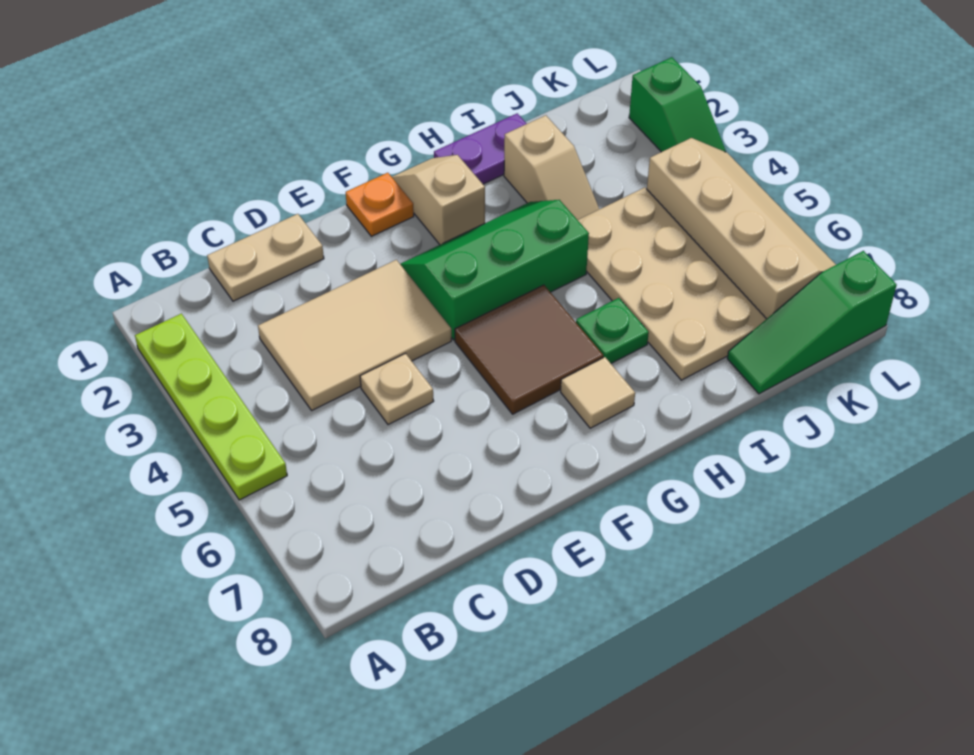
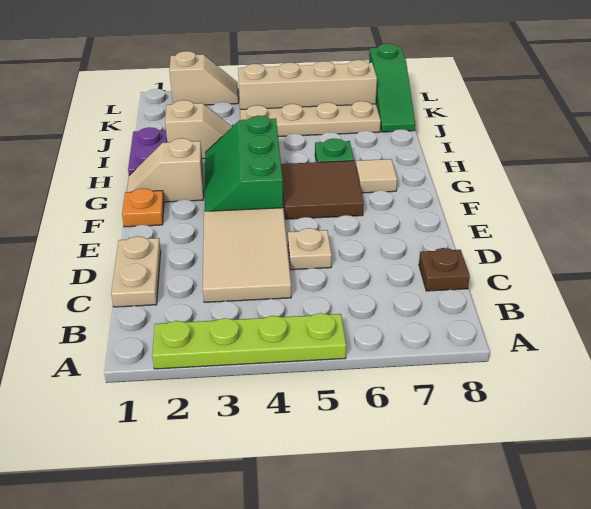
none -> brown 1x1 plate [419,248,470,291]
tan 2x4 plate [578,188,766,380] -> tan 1x4 plate [240,101,381,137]
green 1x2 slope [629,57,726,152] -> tan 1x2 slope [169,51,238,105]

